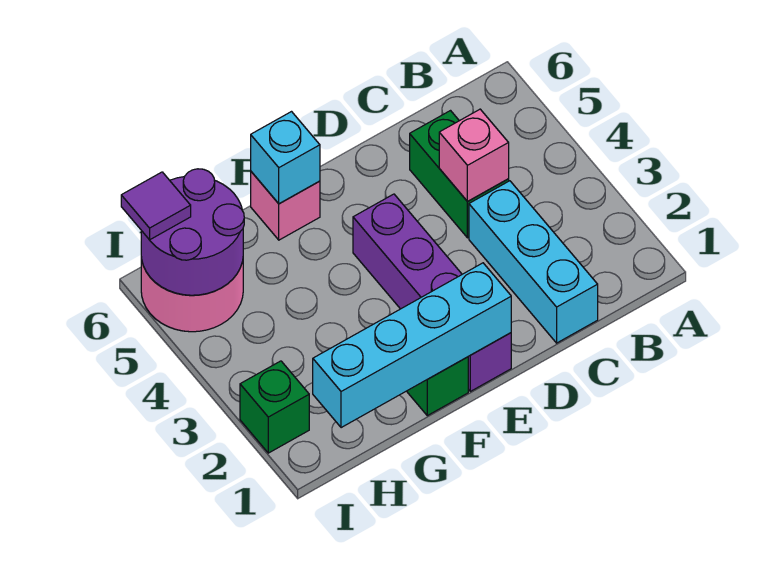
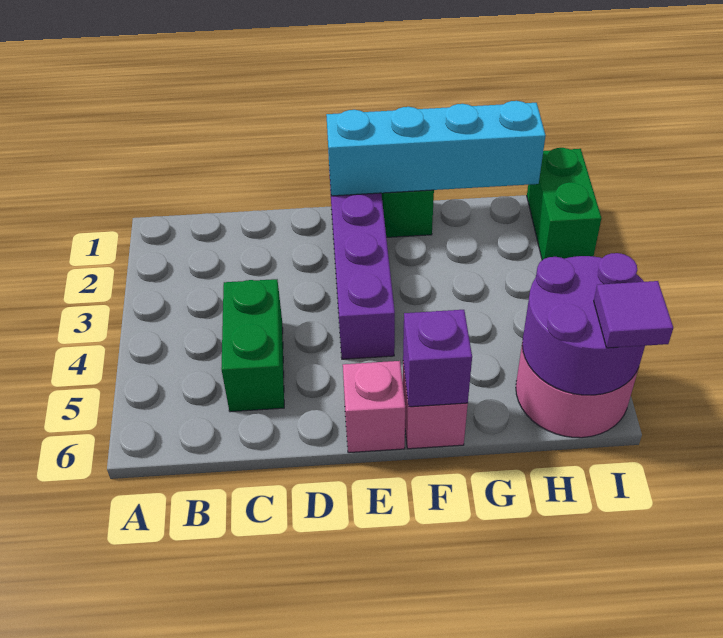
cyan 1x3 brick [469,181,598,343] -> none
pink 1x1 brick [439,109,509,202] -> pink 1x1 brick moved to [343,361,405,453]
cyan 1x1 brick [251,112,320,204] -> purple 1x1 brick [403,310,472,407]
green 1x1 brick [240,361,309,453] -> green 1x2 brick [527,148,602,260]

